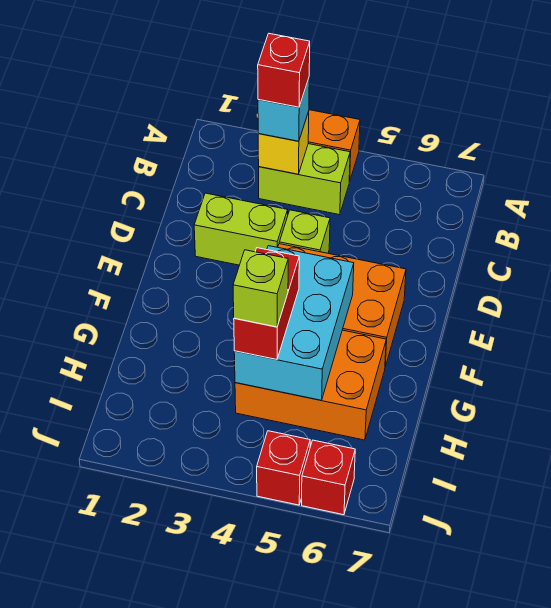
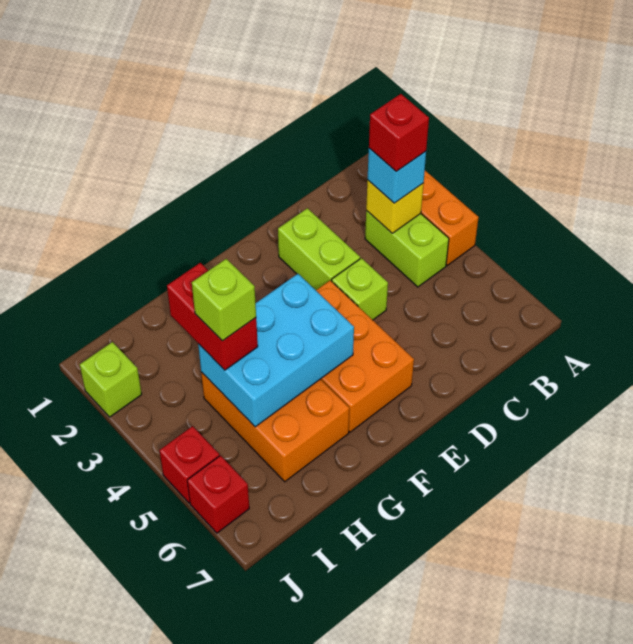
red 1x2 brick [234,248,299,360] -> red 1x2 brick turned to [167,263,258,370]
none -> lime 1x1 brick [80,342,142,417]

